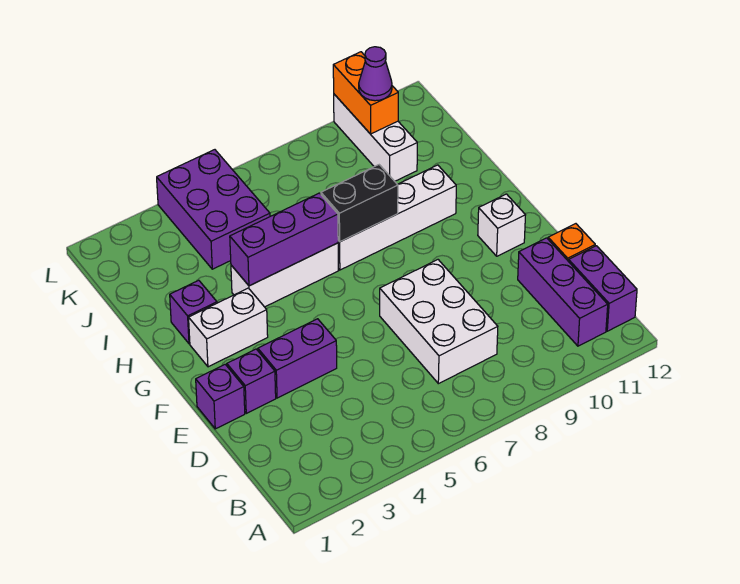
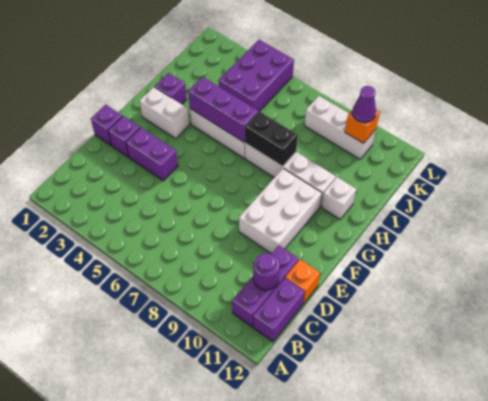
white 2x3 brick [380,260,498,384] -> white 2x3 brick moved to [239,168,322,254]
none -> purple 1x1 round brick [253,253,280,290]
white 1x1 brick [478,194,525,256] -> white 1x1 brick moved to [321,177,356,219]
white 1x3 brick [334,94,417,181] -> white 1x3 brick turned to [304,96,376,159]
orange 1x2 brick [333,52,398,134] -> orange 1x1 brick [345,110,380,143]

